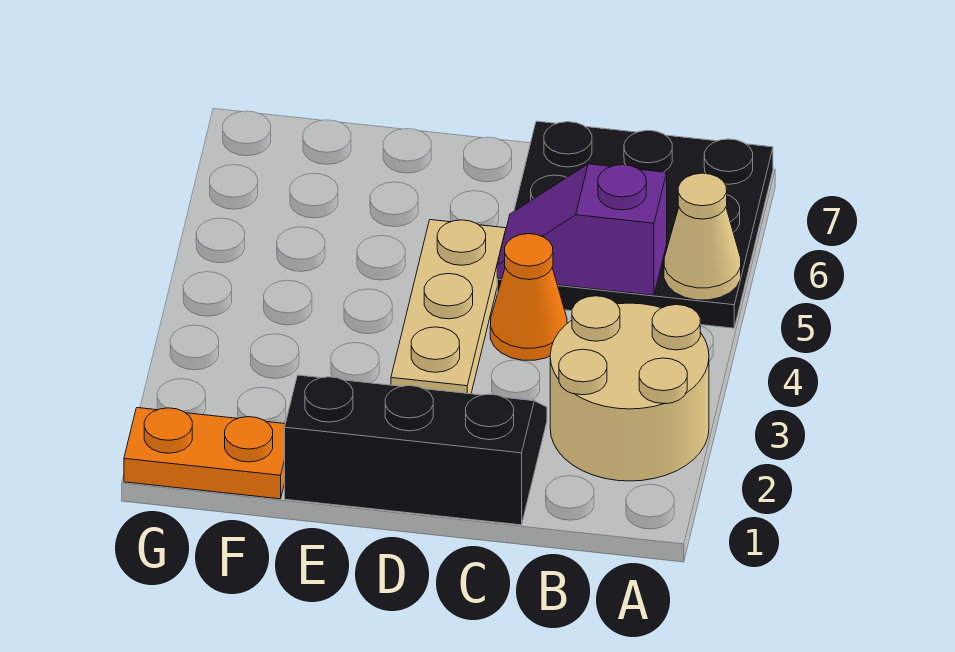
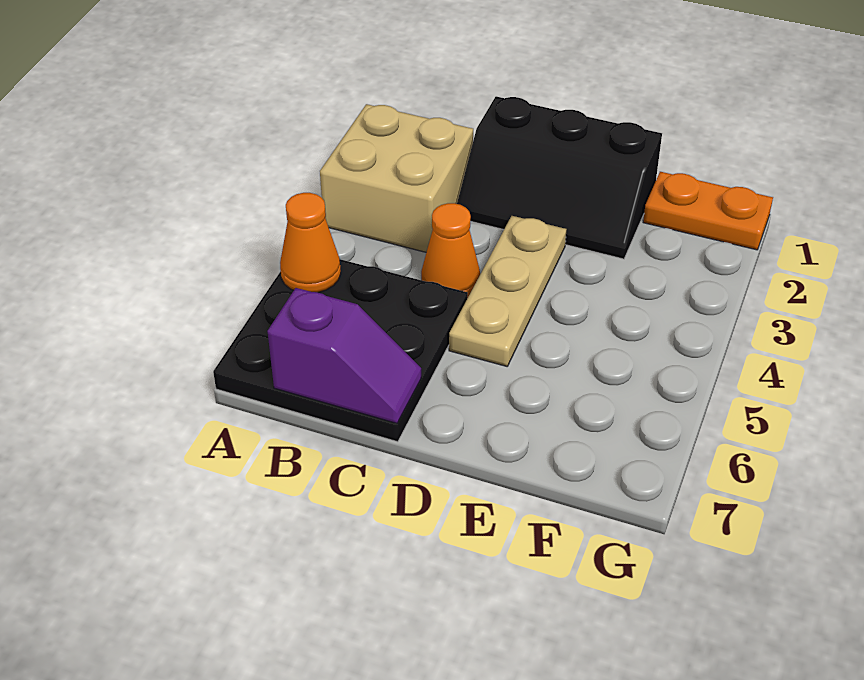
tan 2x2 round brick [550,296,709,481] -> tan 2x2 brick [320,104,473,252]
tan 1x1 cone [664,173,741,300] -> orange 1x1 cone [280,193,341,293]
purple 1x2 slope [497,164,667,295] -> purple 1x2 slope moved to [267,288,421,423]

